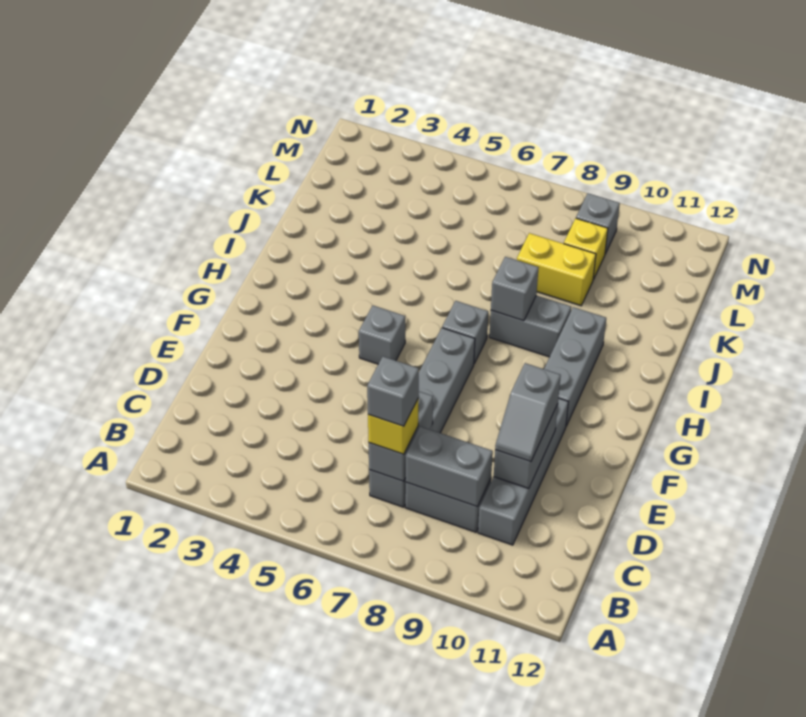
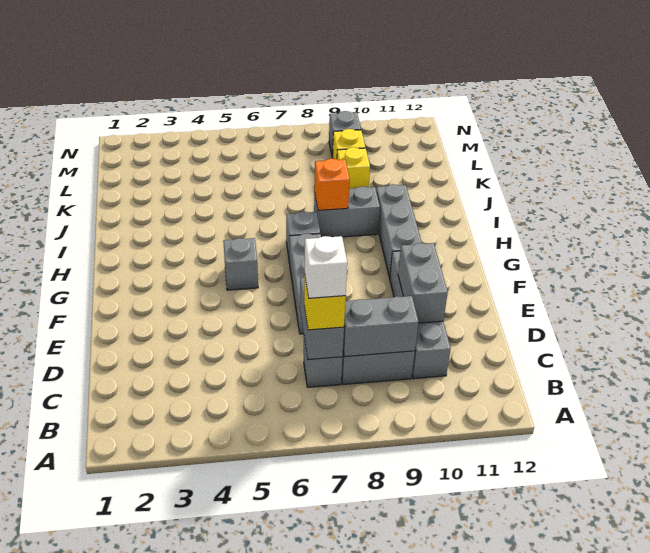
grey 1x1 brick [367,357,419,426] -> white 1x1 brick [305,236,347,298]
grey 1x2 slope [495,363,561,462] -> none
grey 1x1 brick [491,257,539,321] -> orange 1x1 brick [314,159,350,210]
yellow 1x2 brick [517,233,596,306] -> yellow 1x1 brick [337,147,370,189]

